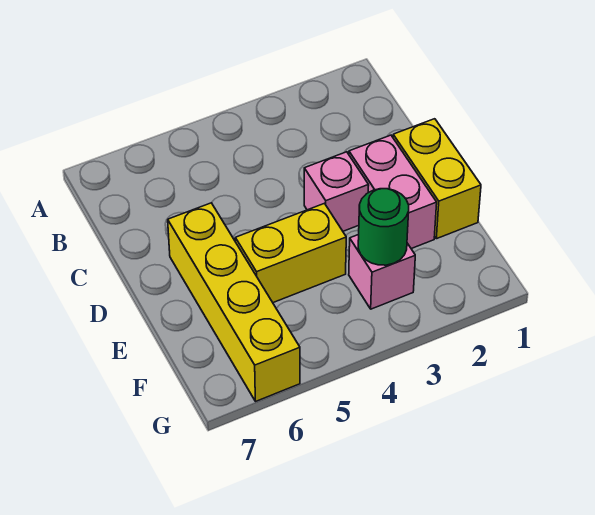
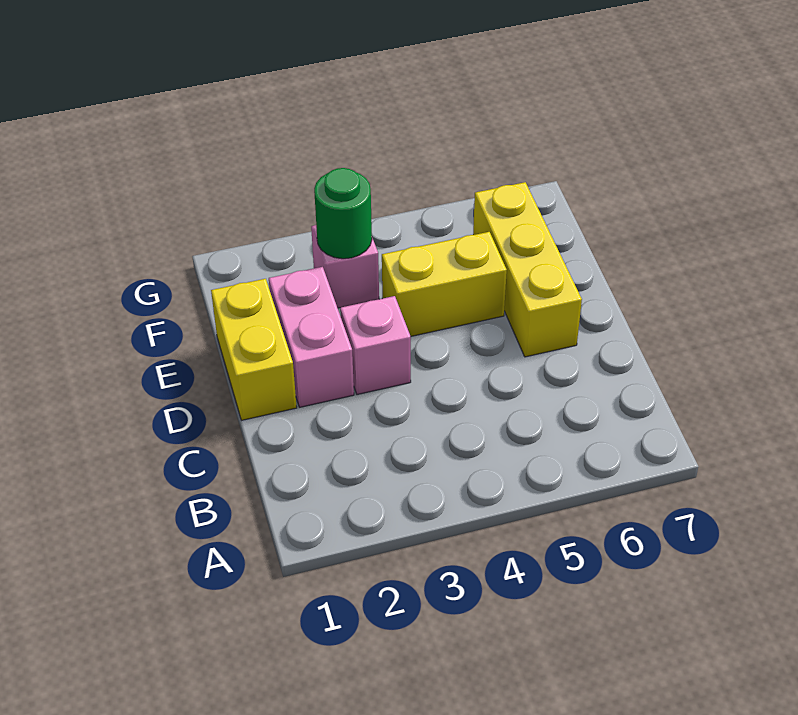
yellow 1x4 brick [168,203,300,401] -> yellow 1x3 brick [473,182,582,357]

